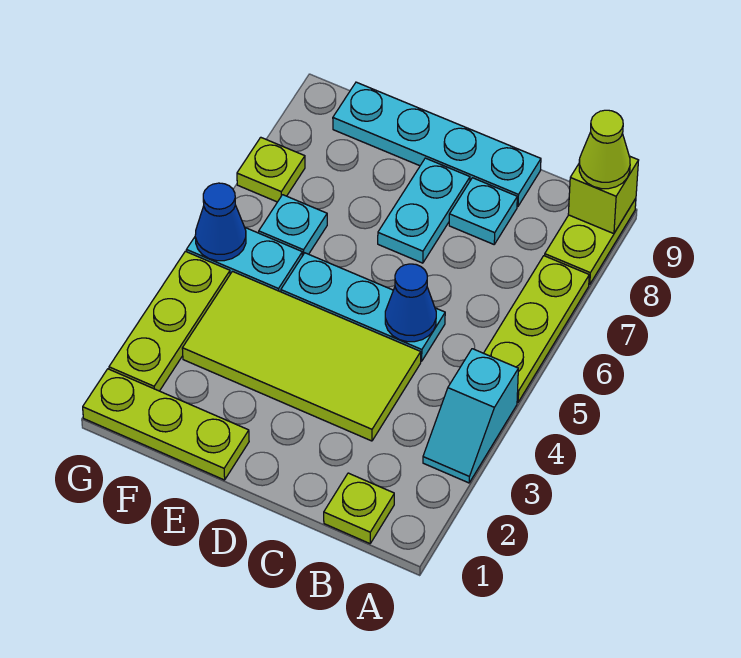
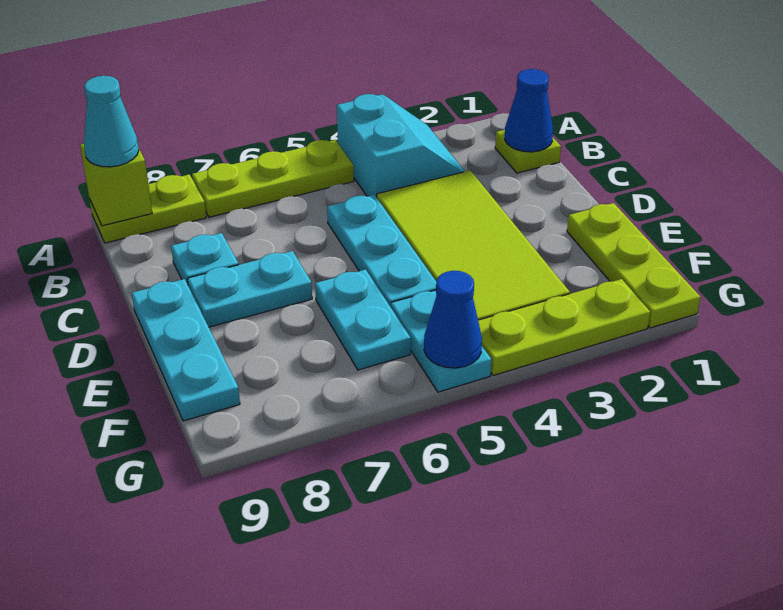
cyan 1x2 slope [423,349,518,483] -> cyan 2x2 slope [337,94,465,197]
lime 1x1 cone [579,110,630,189] -> cyan 1x1 cone [84,76,139,167]
blue 1x1 cone [385,264,436,342] -> blue 1x1 cone moved to [505,69,553,152]
cyan 1x4 plate [333,82,541,206] -> cyan 1x3 plate [132,279,240,421]
cyan 1x1 plate [259,195,327,256] -> cyan 1x2 plate [315,270,411,370]
lime 1x1 plate [237,137,305,202] -> none

